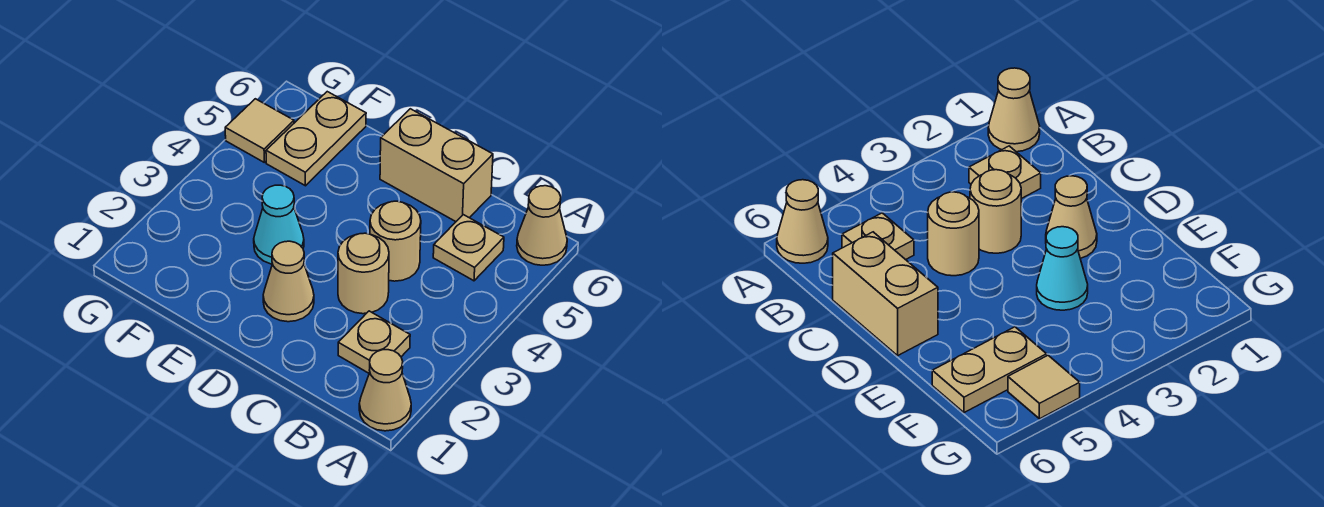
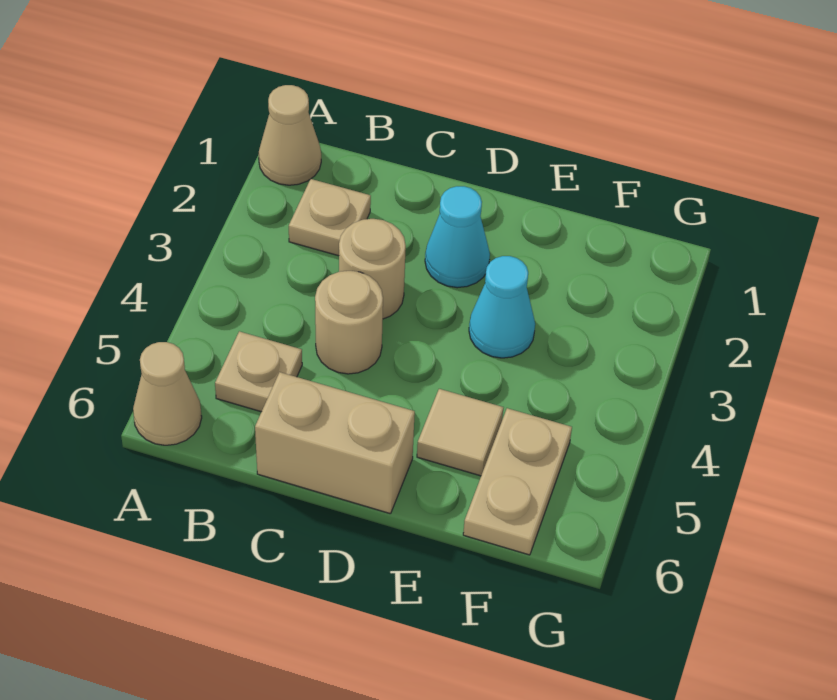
tan 1x1 cone [263,241,314,322] -> cyan 1x1 cone [425,186,490,288]
tan 1x1 tile [225,99,294,162] -> tan 1x1 tile moved to [417,389,503,476]

